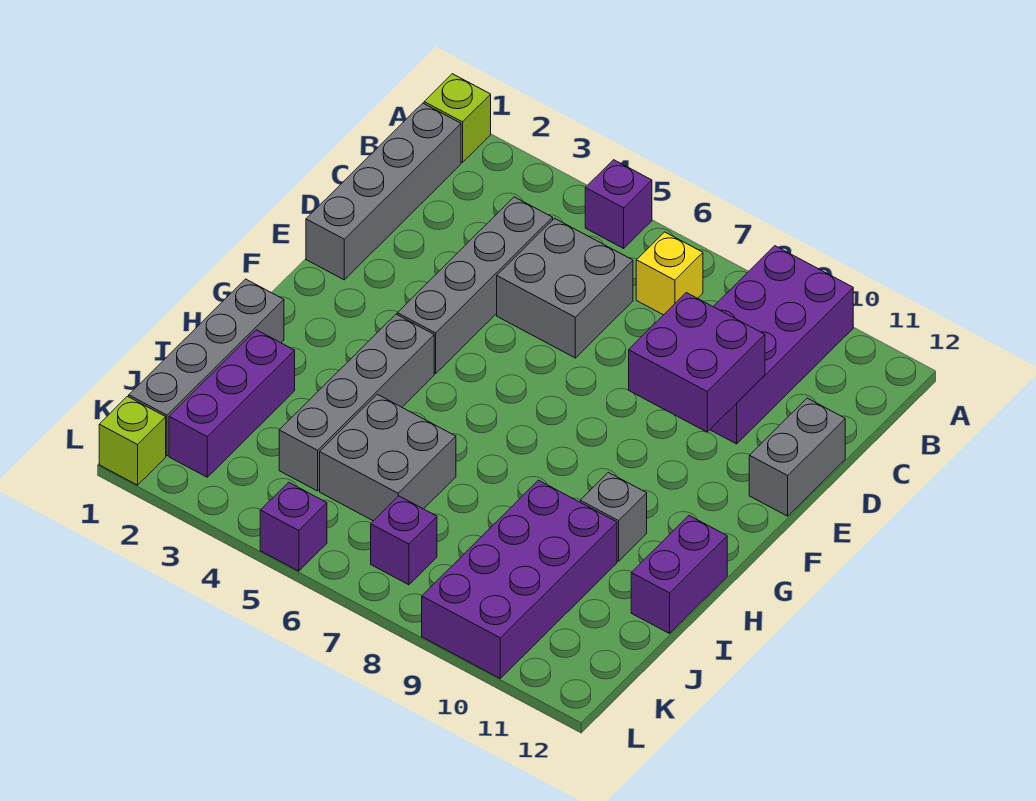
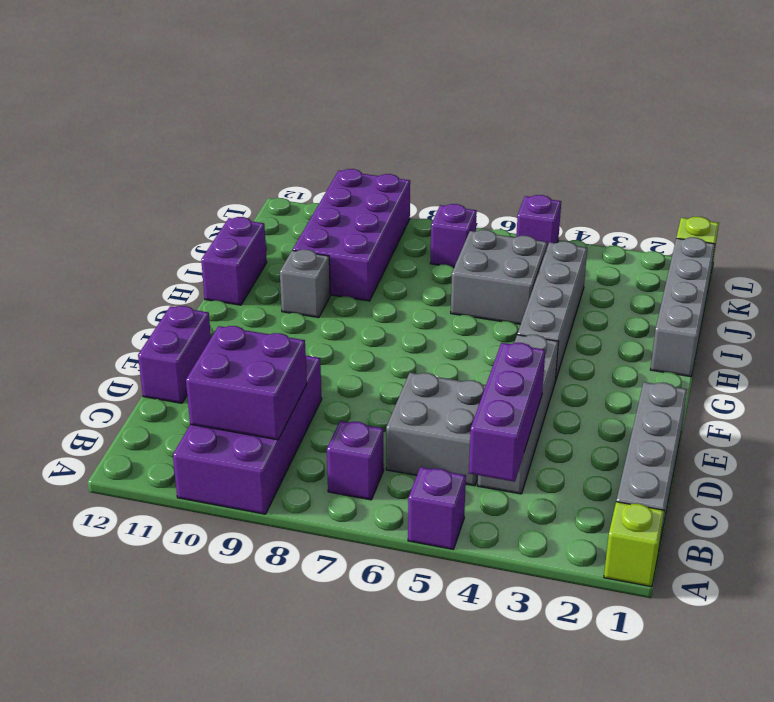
yellow 1x1 brick [636,232,703,315] -> purple 1x1 brick [327,421,384,500]
purple 2x2 brick [629,293,765,432] -> purple 2x2 brick moved to [186,326,307,440]
grey 1x2 brick [749,398,845,516] -> purple 1x2 brick [138,306,211,403]
purple 1x3 brick [169,330,295,477] -> purple 1x3 brick moved to [469,343,545,482]

